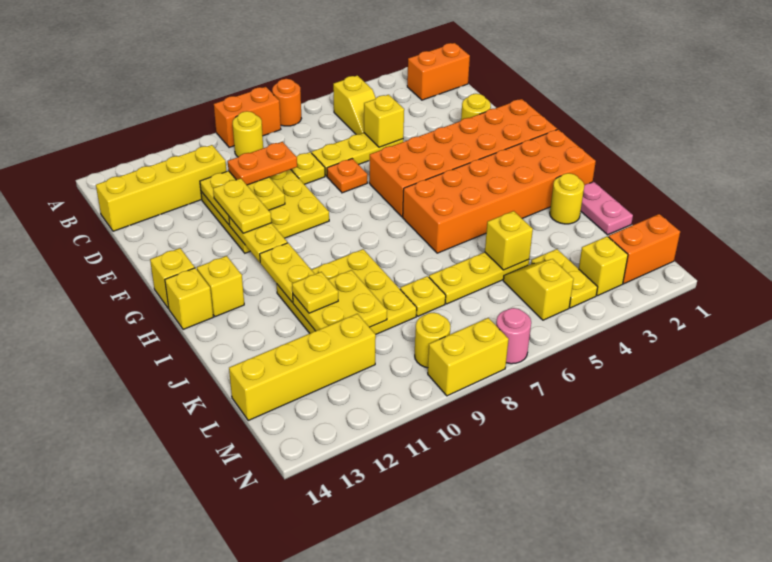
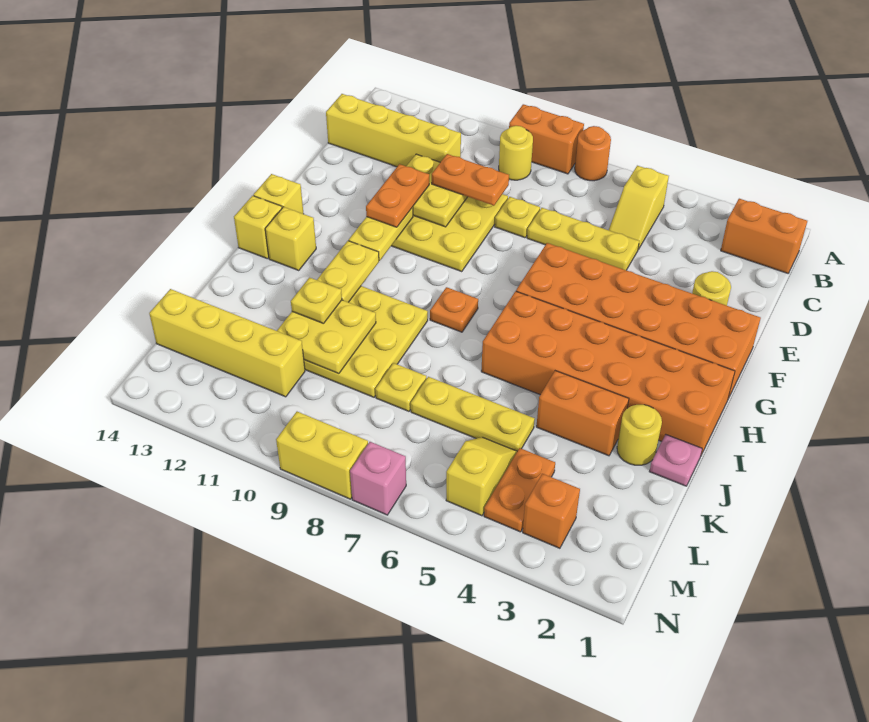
yellow 1x1 brick [364,95,404,147] -> none
orange 1x1 plate [327,159,367,193] -> orange 1x1 plate moved to [430,287,478,332]
yellow 1x2 plate [213,178,271,233] -> orange 1x2 plate [366,164,429,227]
pink 1x2 plate [581,182,633,235] -> pink 1x1 plate [649,435,702,486]
yellow 1x1 brick [485,211,533,270] -> none
yellow 1x2 plate [531,249,598,308] -> orange 1x2 plate [484,448,555,532]
orange 1x2 brick [609,214,680,284] -> orange 1x2 brick moved to [536,371,629,456]
yellow 1x1 brick [579,236,628,296] -> orange 1x1 brick [523,474,580,548]
yellow 1x1 round brick [415,313,450,368] -> none
pink 1x1 round brick [496,308,531,364] -> pink 1x1 brick [350,442,406,515]

